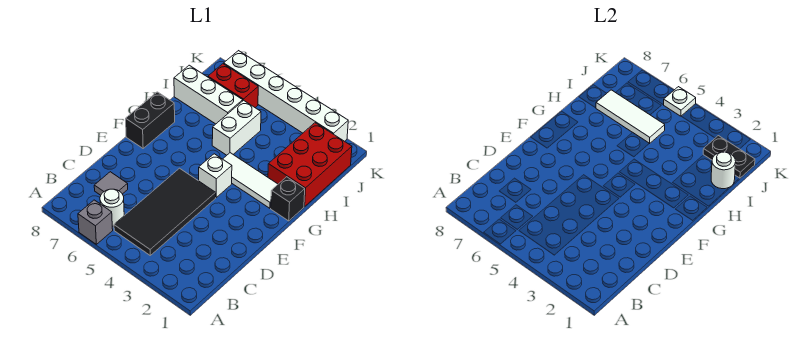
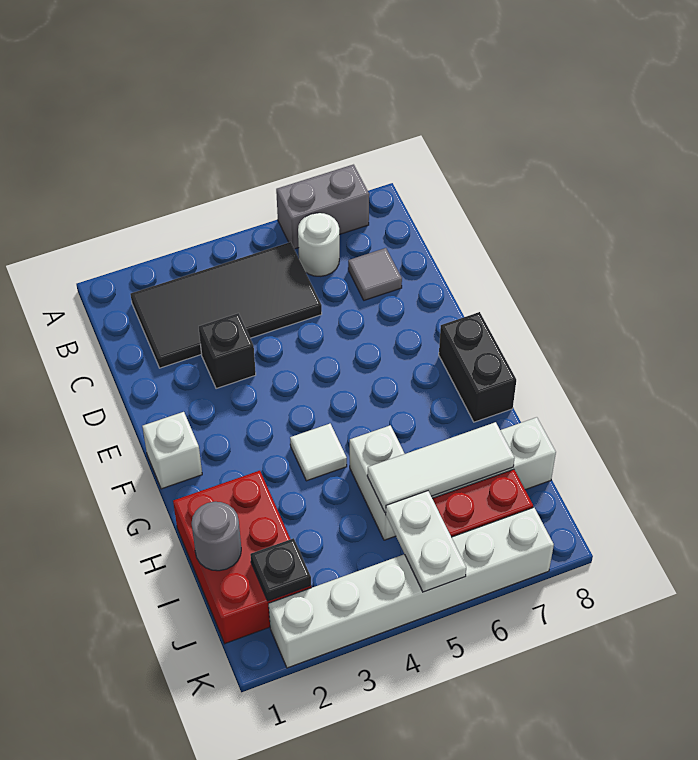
grey 1x1 brick [78,200,113,244] -> grey 1x2 brick [276,165,369,249]
black 2x4 tile [114,168,216,255] -> black 2x4 tile turned to [131,242,322,368]
white 1x1 brick [199,154,232,197] -> white 1x1 brick moved to [142,412,202,489]
black 1x1 brick [271,177,305,221] -> black 1x1 brick moved to [199,313,256,389]
white 1x3 tile [223,153,278,208] -> white 1x1 tile [290,424,347,481]
white 1x1 round brick [711,152,736,189] -> grey 1x1 round brick [191,502,241,571]
black 1x2 plate [703,136,755,178] -> black 1x1 plate [250,538,311,601]
white 1x1 plate [664,87,696,116] -> white 1x2 plate [386,491,466,592]

